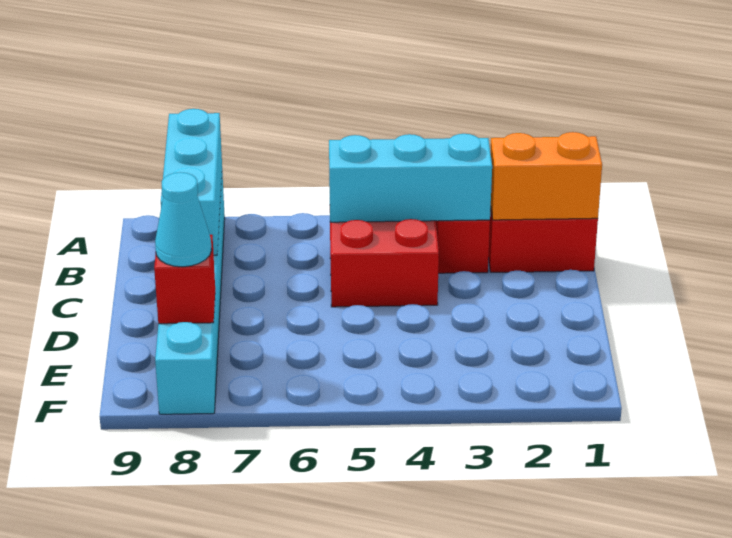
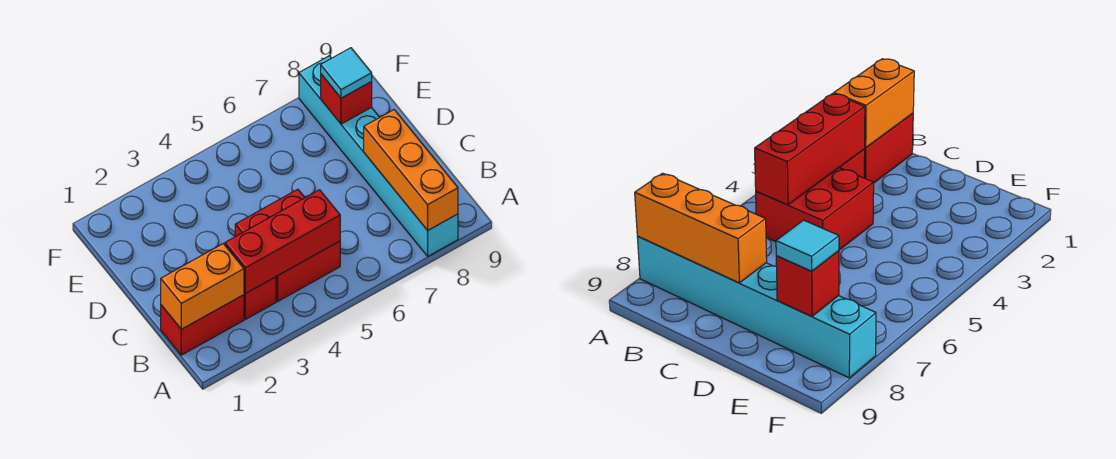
cyan 1x3 brick [161,109,222,256] -> orange 1x3 brick [364,110,458,230]
cyan 1x3 brick [329,134,492,222] -> red 1x3 brick [225,190,340,294]
cyan 1x1 cone [155,172,212,267] -> cyan 1x1 tile [321,48,372,98]

